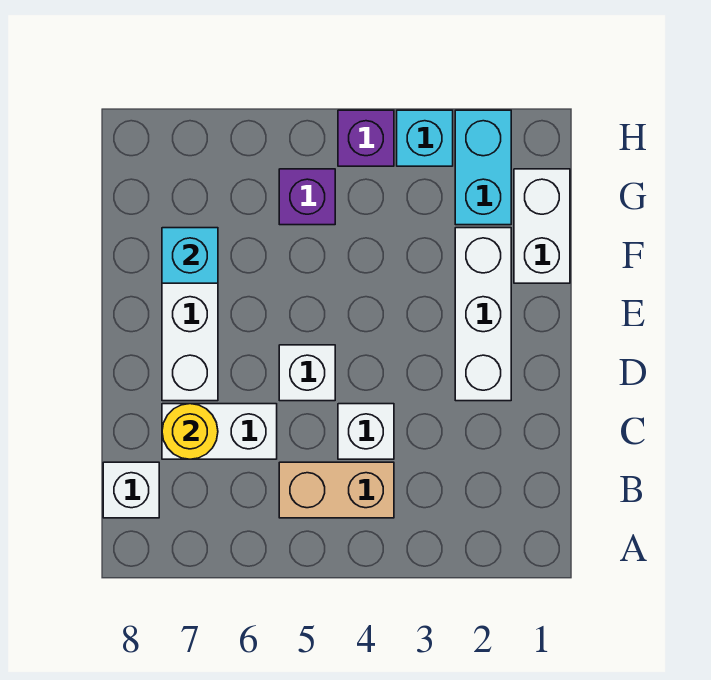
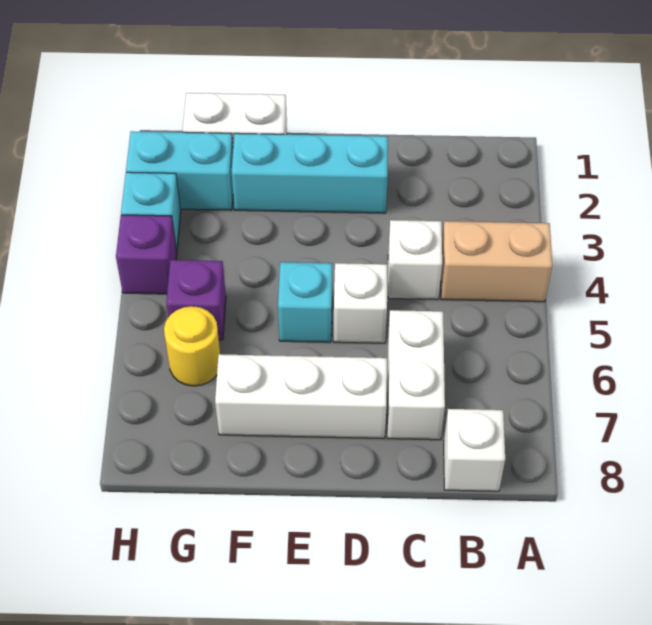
tan 1x2 brick [279,462,394,518] -> tan 1x2 brick turned to [441,221,552,302]
yellow 1x1 round brick [162,404,218,459] -> yellow 1x1 round brick moved to [164,306,220,386]
white 1x3 brick [455,228,511,401] -> cyan 1x3 brick [232,133,388,213]
cyan 1x1 brick [162,228,218,283] -> cyan 1x1 brick moved to [278,262,332,342]

